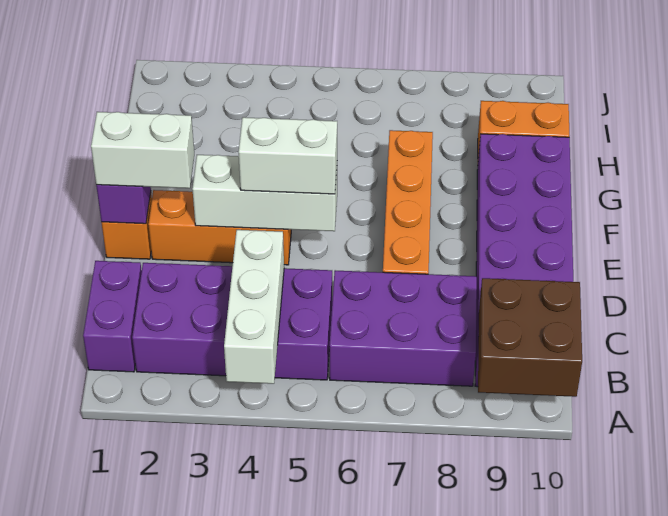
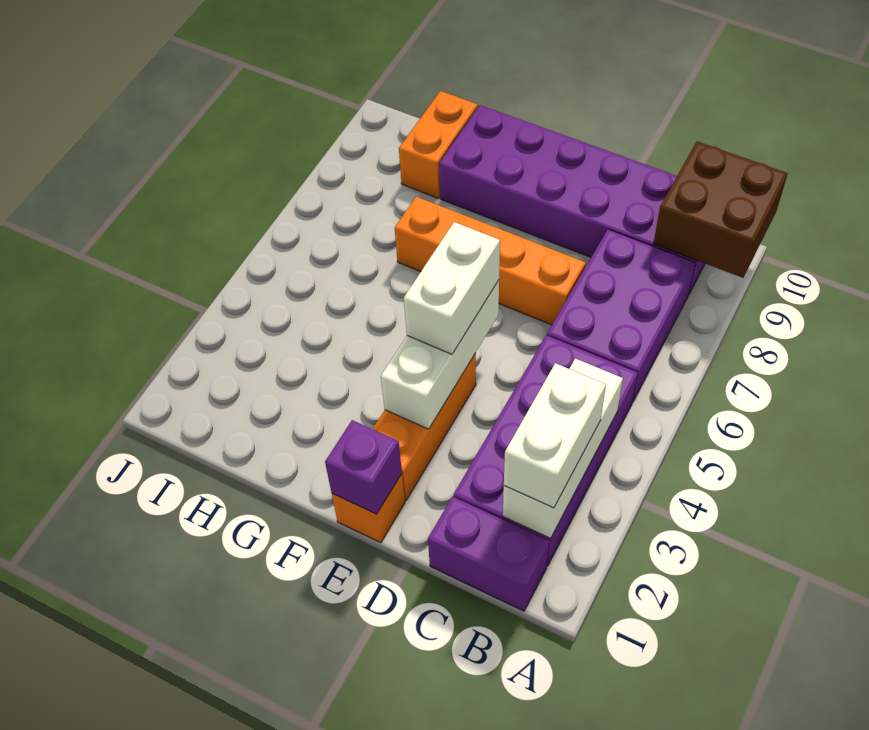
white 1x3 brick [224,230,284,384] -> white 1x3 brick turned to [503,359,623,538]
white 1x2 brick [91,112,194,188] -> white 1x2 brick moved to [504,363,606,508]

